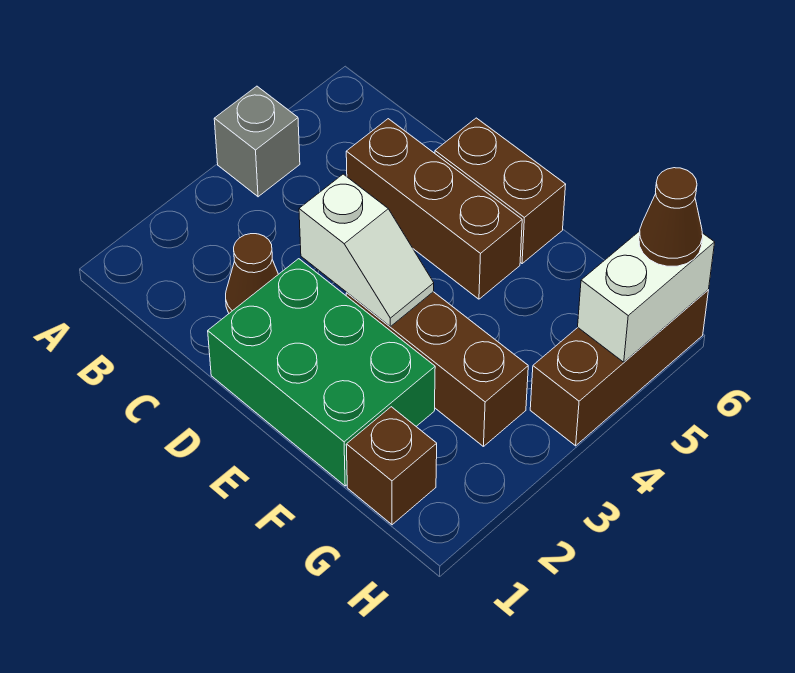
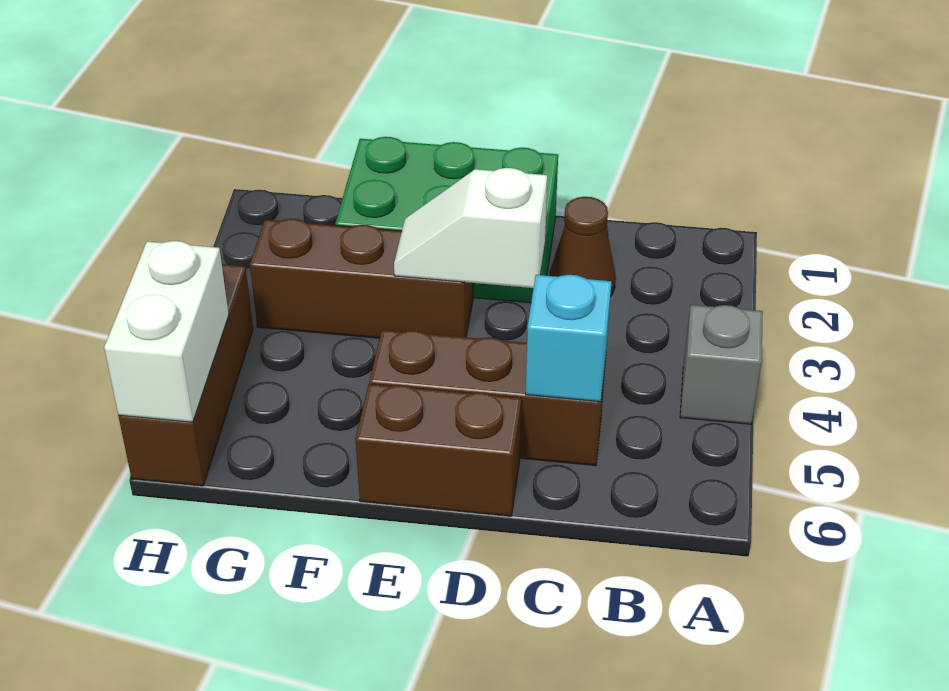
none -> cyan 1x1 brick [526,275,611,402]
brown 1x1 brick [346,407,437,525] -> none
brown 1x1 cone [639,168,703,266] -> none

